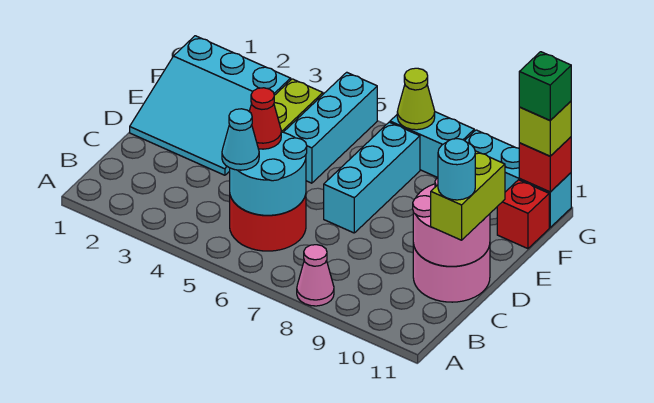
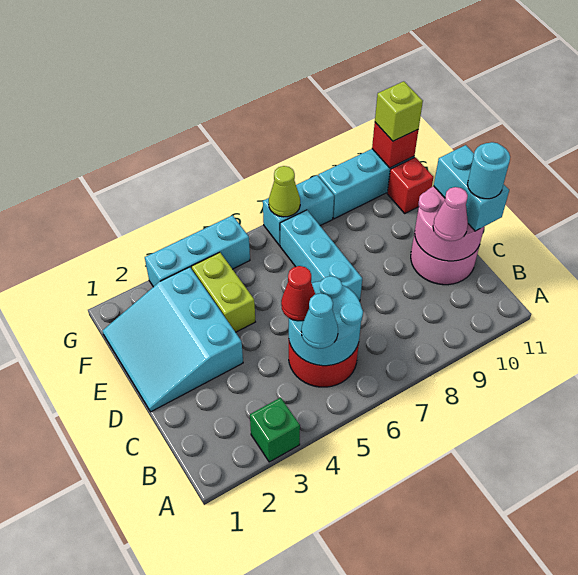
pink 1x1 cone [297,245,334,306] -> pink 1x1 cone moved to [433,187,468,241]
lime 1x2 brick [431,151,505,240] -> cyan 1x2 brick [434,145,509,231]
cyan 3x3 slope [130,36,291,175] -> cyan 3x3 slope turned to [102,267,243,412]
cyan 1x3 brick [284,72,377,183] -> cyan 1x3 brick turned to [145,215,250,287]
green 1x1 brick [519,52,571,120] -> green 1x1 brick moved to [250,398,300,462]

